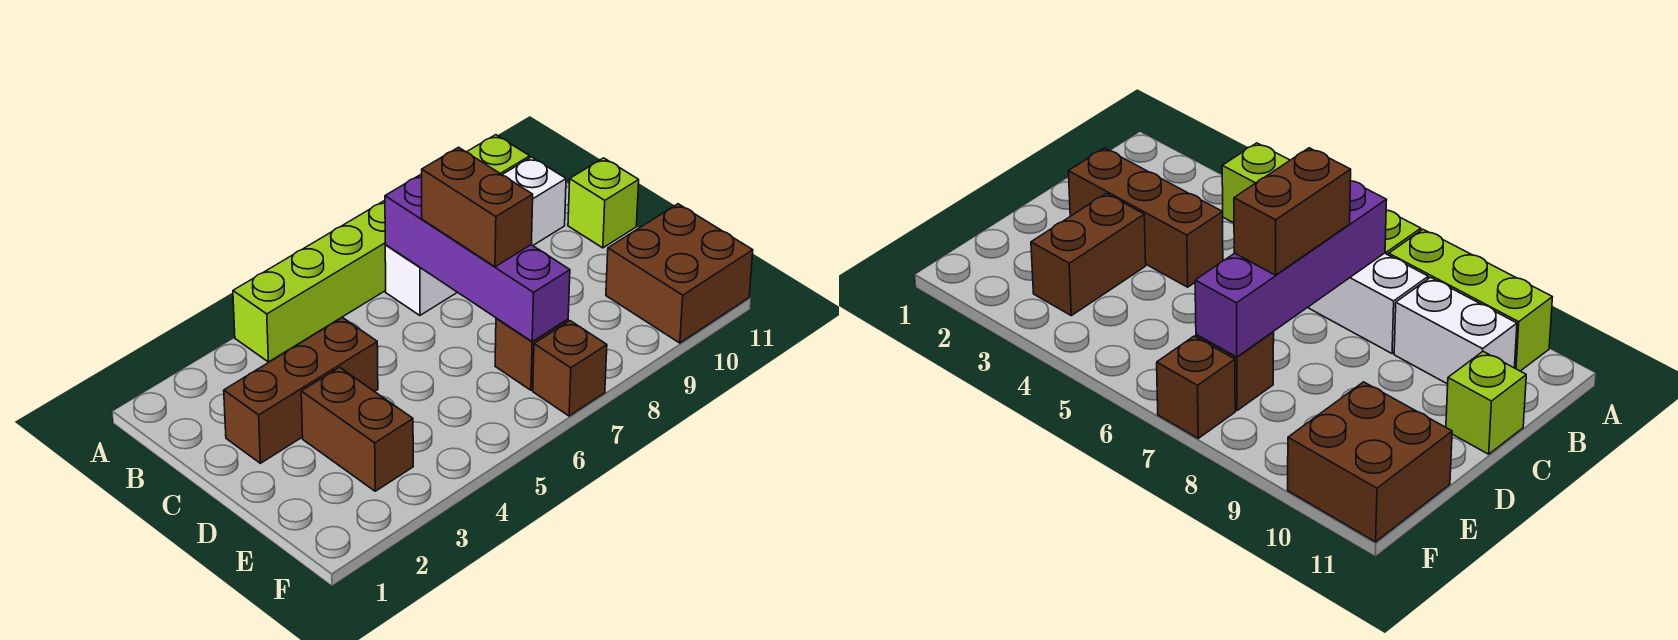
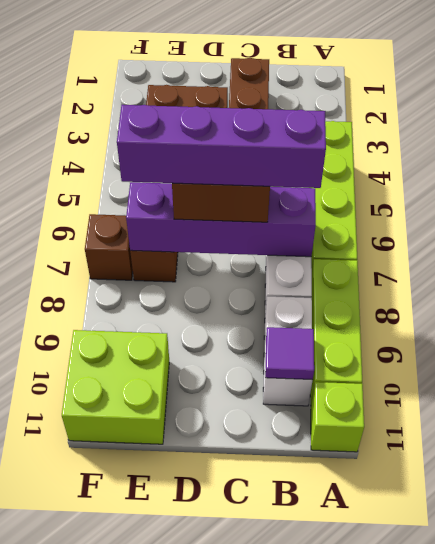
none -> purple 1x4 brick [117,105,326,188]
none -> purple 1x1 tile [265,327,314,380]
lime 1x1 brick [568,158,639,248] -> lime 1x1 brick moved to [311,382,364,452]
brown 2x2 brick [606,204,753,343] -> lime 2x2 brick [62,330,169,444]

